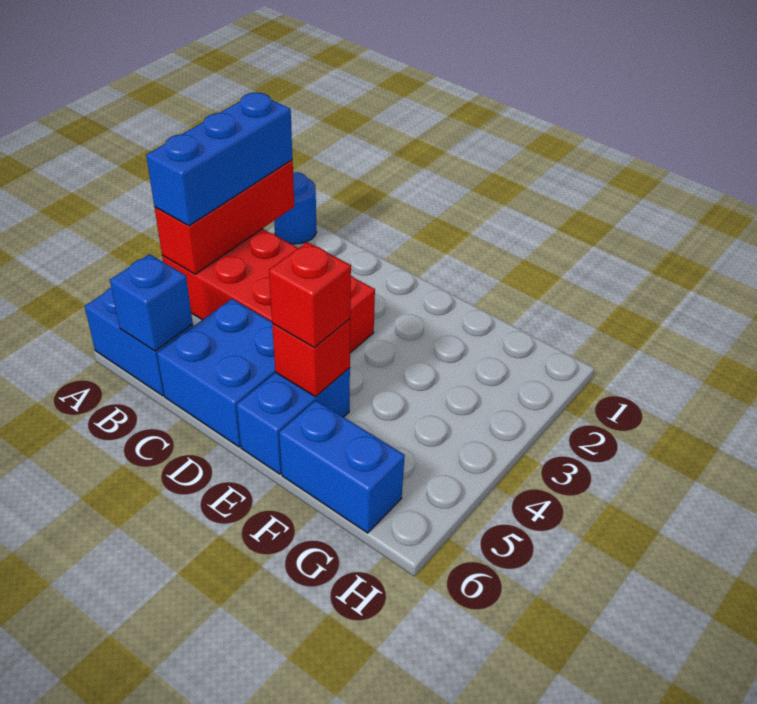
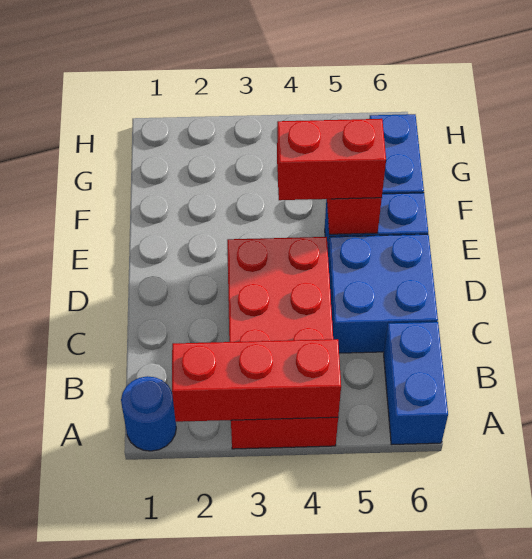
blue 1x3 brick [146,93,293,226] -> none
blue 1x1 brick [110,254,193,351] -> none
red 1x1 brick [269,242,351,348] -> red 1x2 brick [277,119,386,200]

